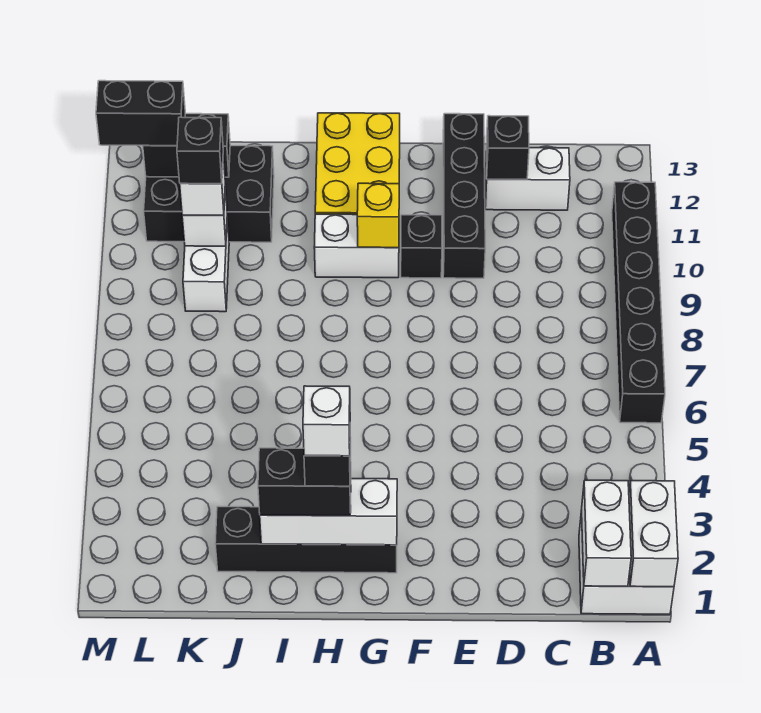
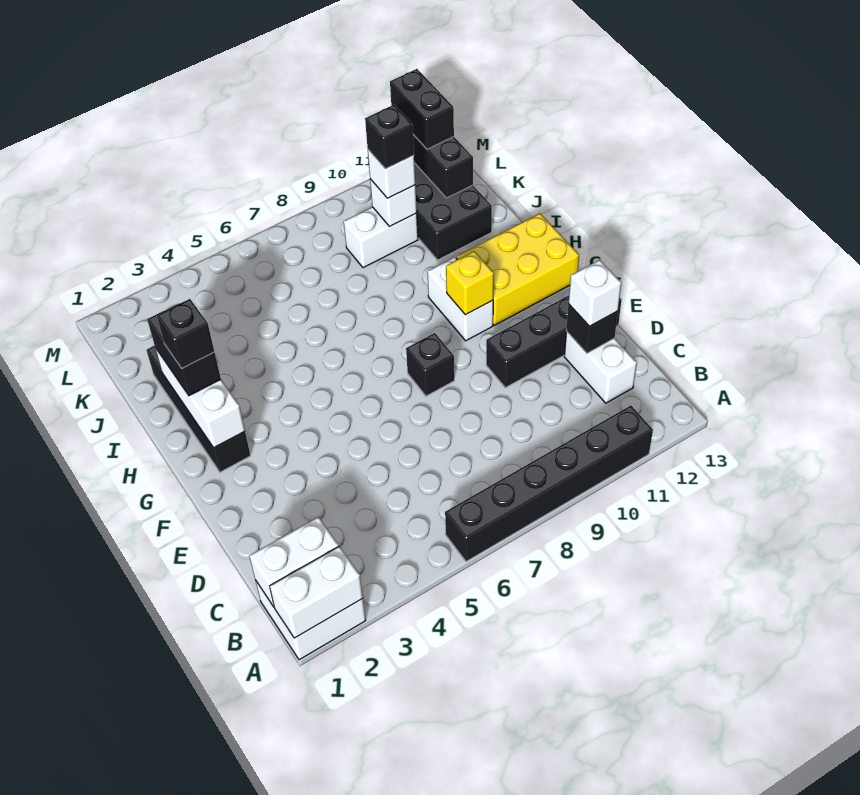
black 1x1 brick [401,215,442,278] -> black 1x1 brick moved to [406,333,454,396]
white 1x1 brick [303,386,350,456] -> white 1x1 brick moved to [568,260,621,326]

